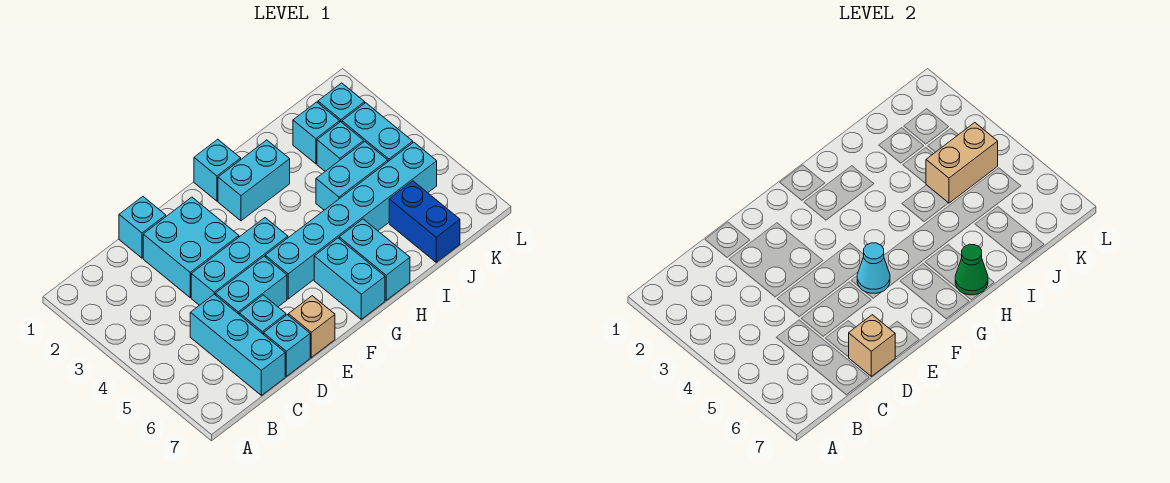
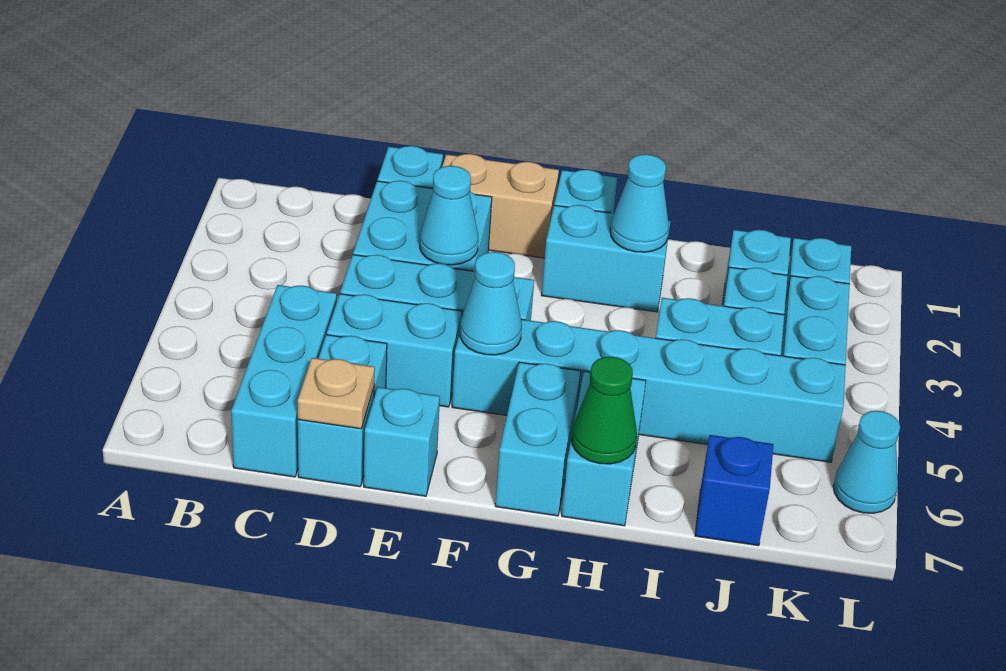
tan 1x1 brick [848,315,895,376] -> tan 1x1 plate [298,358,375,429]
none -> cyan 1x1 cone [420,166,478,265]
tan 1x1 brick [288,296,335,357] -> cyan 1x1 brick [364,387,440,496]
none -> cyan 1x1 cone [610,154,669,252]
tan 1x2 brick [926,123,998,203] -> tan 1x2 brick moved to [442,154,559,258]
blue 1x2 brick [389,181,460,262] -> blue 1x1 brick [695,435,774,546]
none -> cyan 1x1 cone [833,411,900,513]

